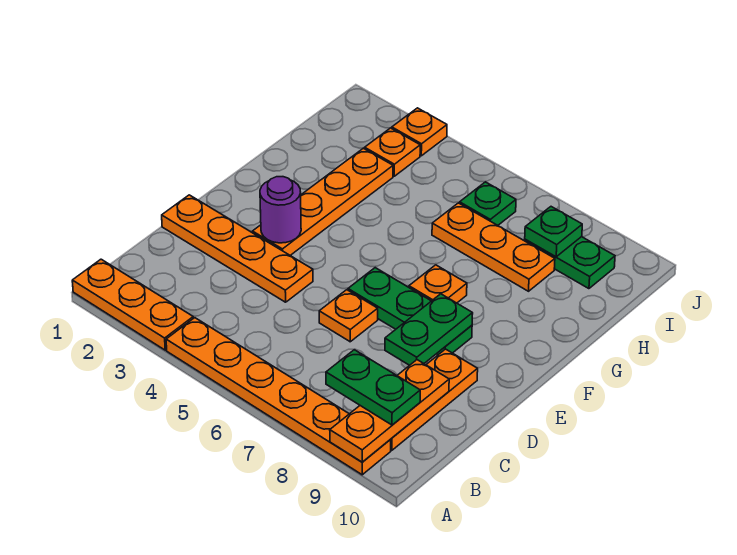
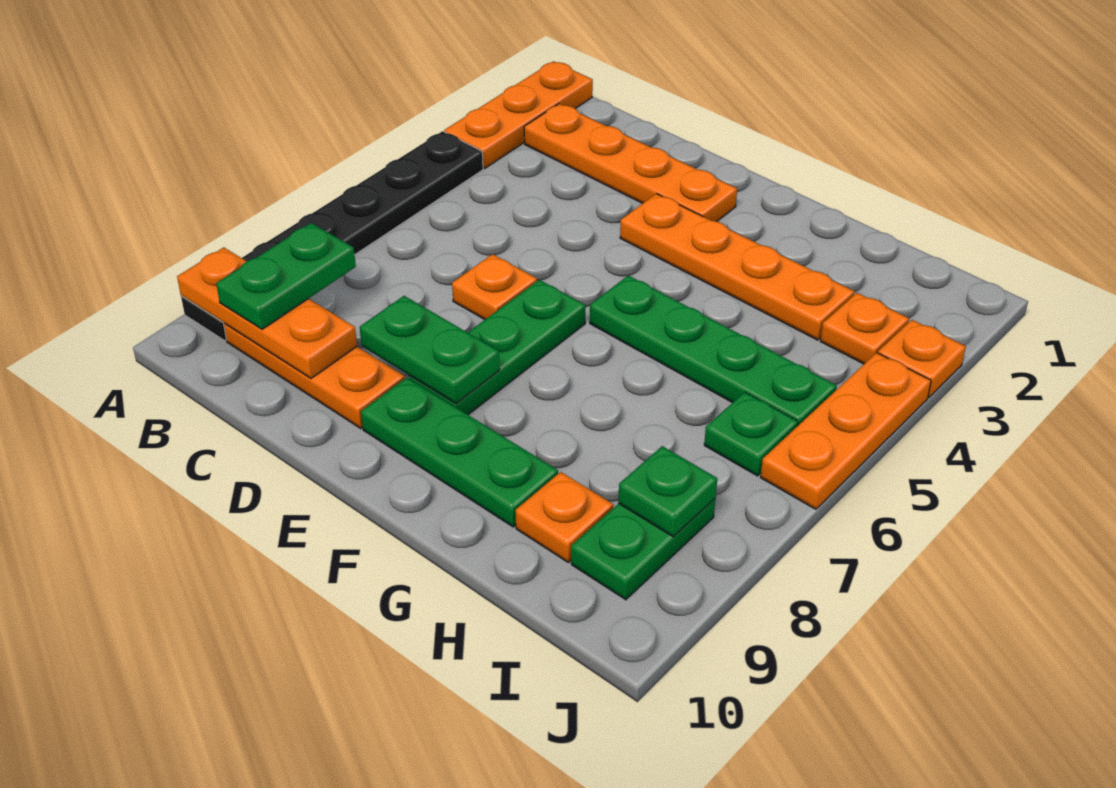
orange 1x6 plate [166,318,391,475] -> black 1x6 plate [181,131,483,341]
orange 1x4 plate [162,195,313,302] -> orange 1x4 plate turned to [524,104,737,221]
purple 1x1 round brick [260,177,301,243] -> none
none -> green 1x3 plate [361,378,558,527]
none -> green 1x4 plate [590,275,837,425]
orange 1x1 plate [409,265,467,303] -> orange 1x1 plate moved to [516,472,613,562]
orange 1x3 plate [432,203,555,291] -> orange 1x3 plate moved to [760,353,931,509]

